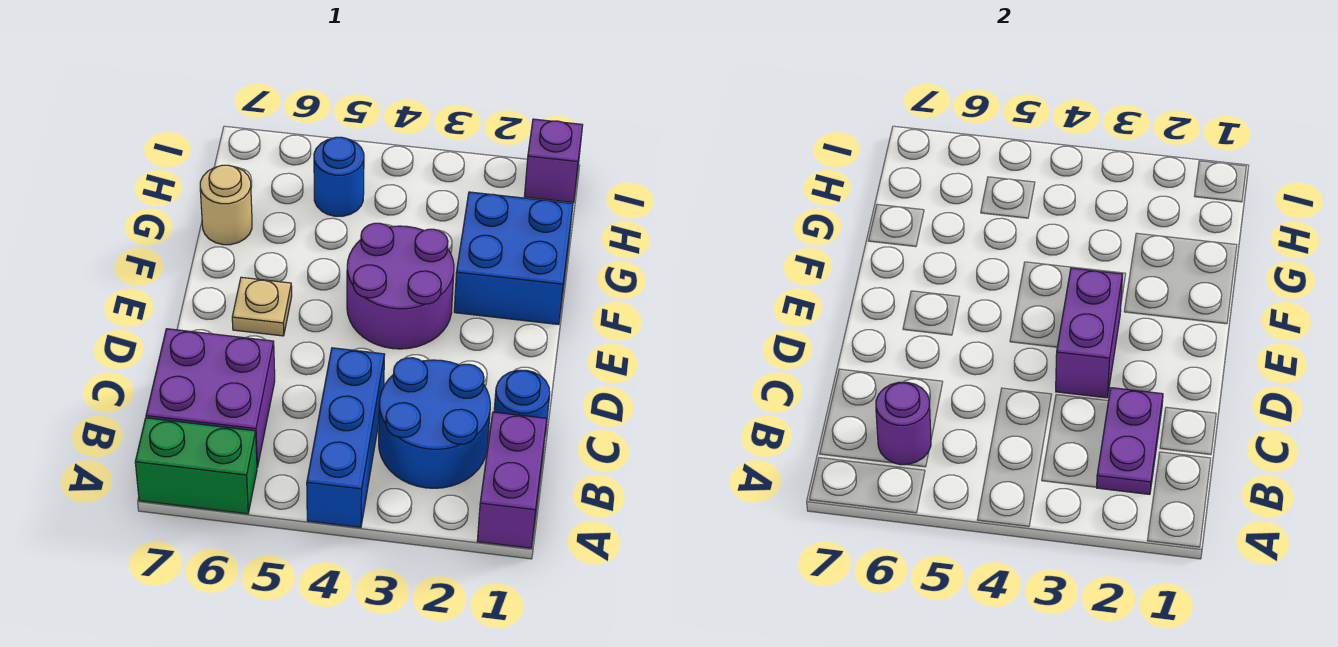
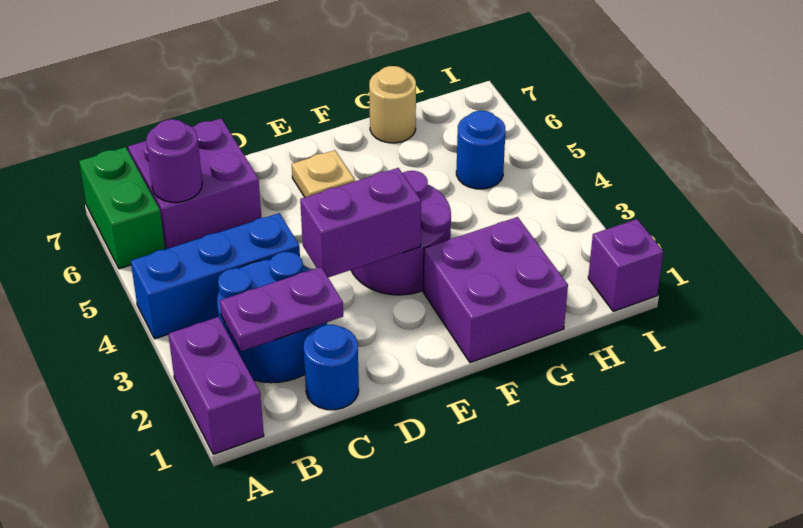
purple 1x2 brick [477,412,547,548] -> purple 1x2 brick turned to [168,317,264,454]
blue 2x2 brick [454,192,573,325] -> purple 2x2 brick [423,217,568,363]

